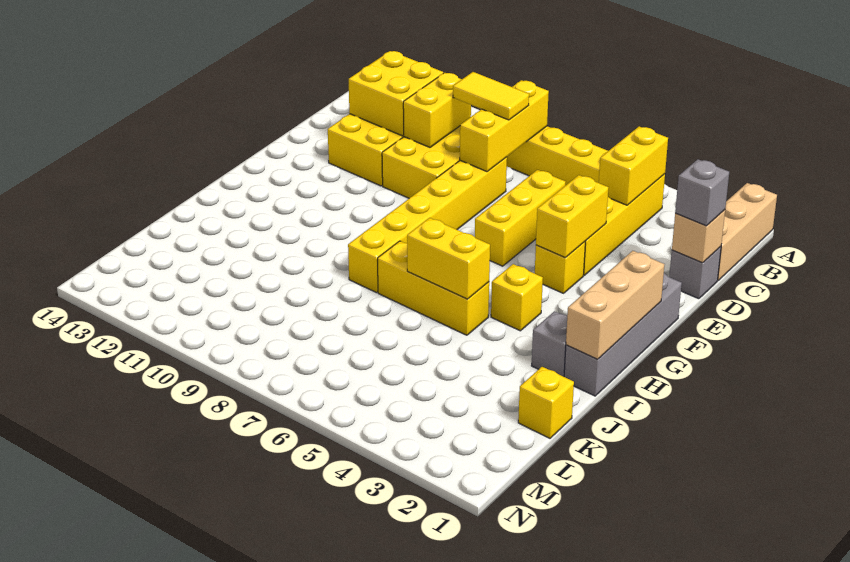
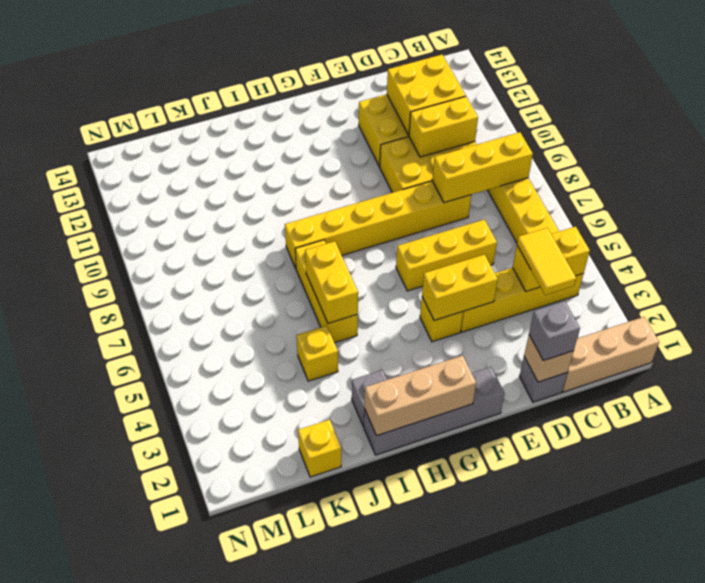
yellow 1x2 tile [453,72,529,120] -> yellow 1x2 tile moved to [517,228,576,295]
yellow 1x1 brick [491,264,543,331] -> yellow 1x1 brick moved to [297,326,338,381]

